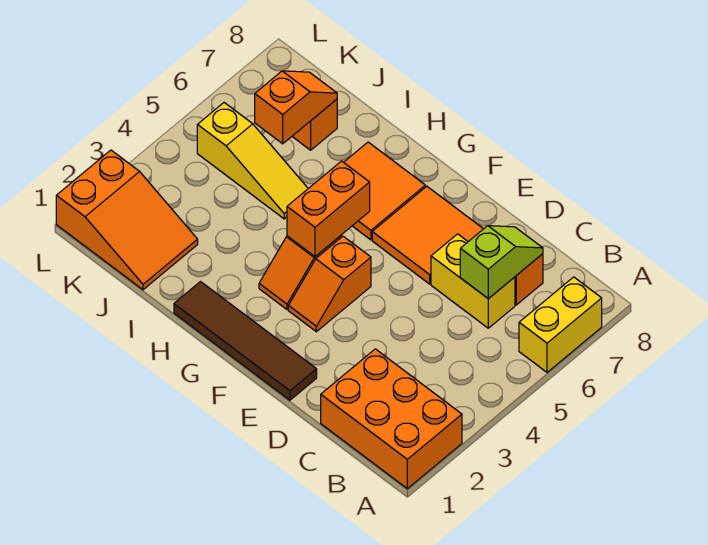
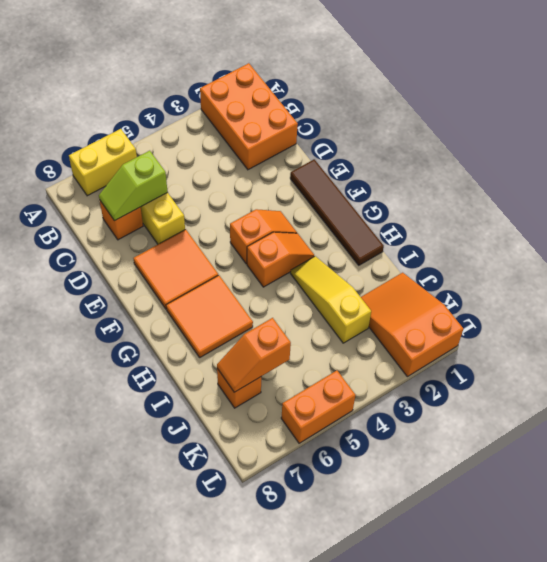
orange 1x2 brick [287,161,370,256] -> orange 1x2 brick moved to [281,370,356,443]
yellow 1x3 slope [197,103,308,219] -> yellow 1x3 slope moved to [290,256,371,343]

